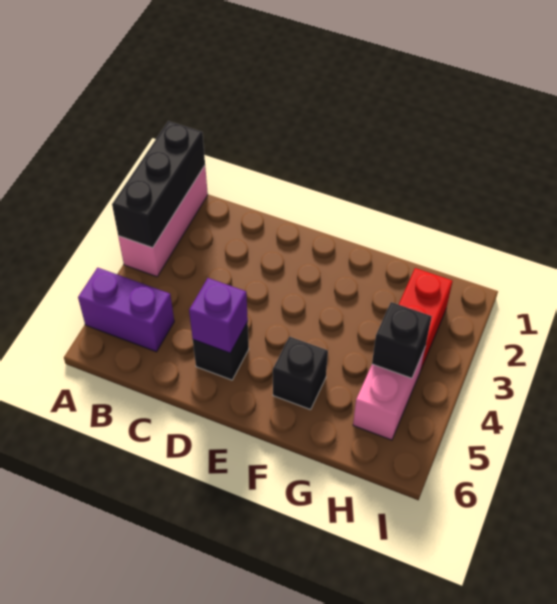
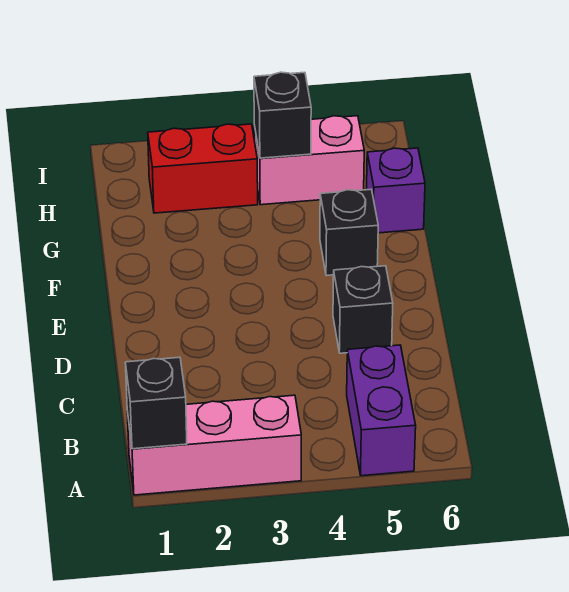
black 1x3 brick [112,121,205,248] -> black 1x1 brick [125,357,187,449]
purple 1x1 brick [189,278,248,353] -> purple 1x1 brick moved to [367,148,425,233]

